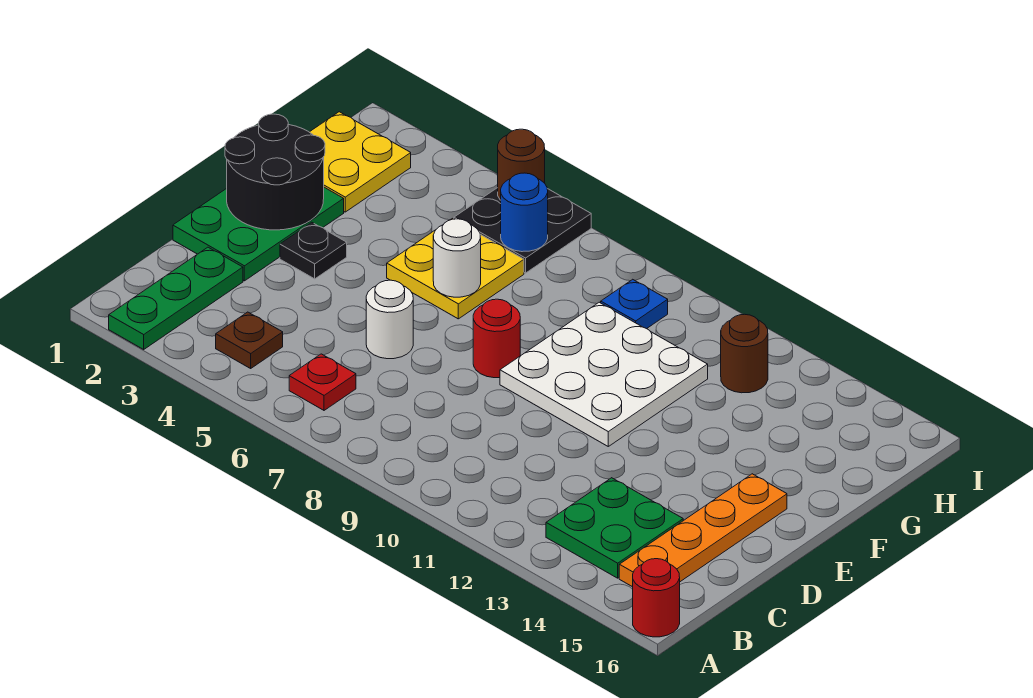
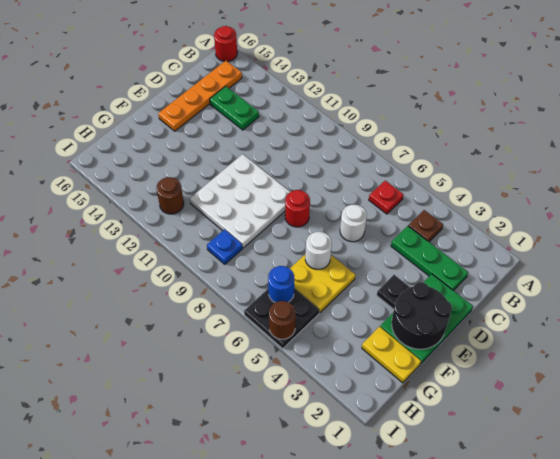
green 1x3 plate [109,247,243,349] -> green 1x3 plate turned to [391,226,468,291]
green 2x2 plate [546,478,683,578] -> green 1x2 plate [210,86,259,130]
yellow 2x2 plate [310,112,411,212] -> yellow 1x2 plate [362,327,421,383]

